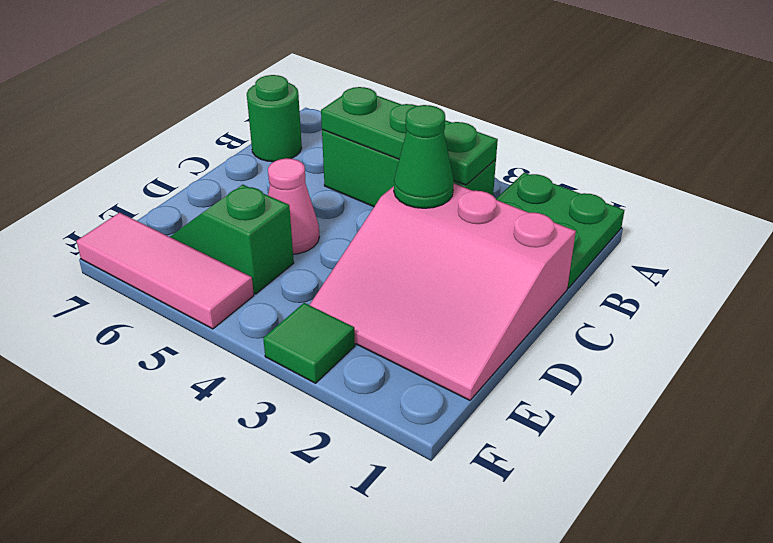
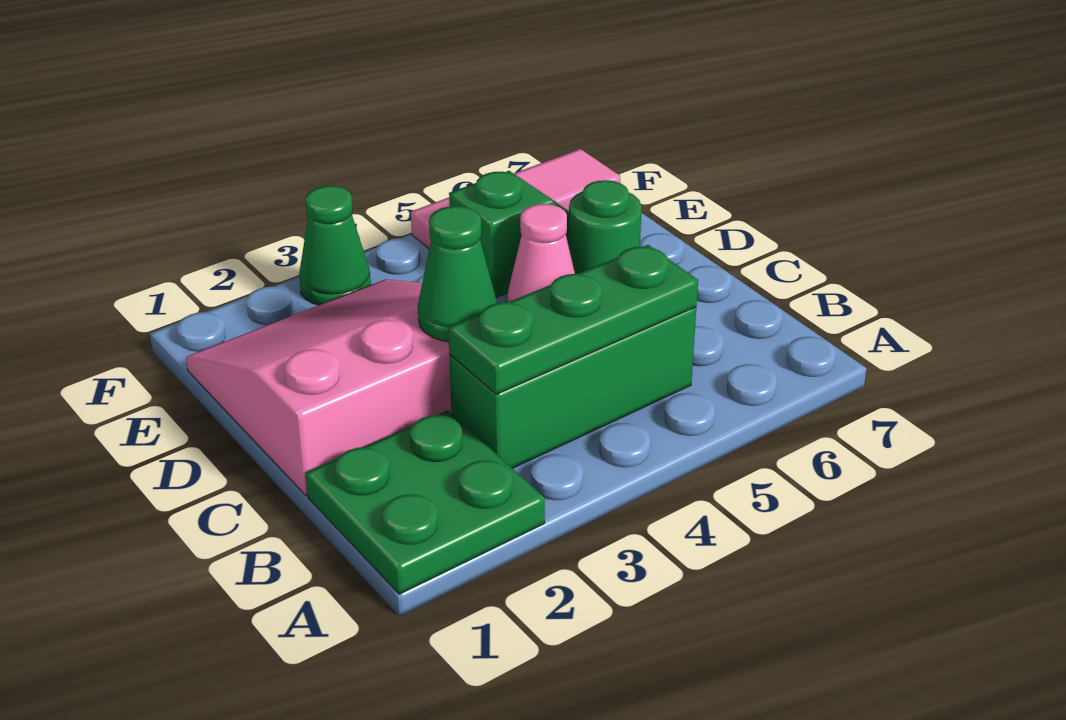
green 1x1 round brick [247,75,302,162] -> green 1x1 round brick moved to [568,180,642,274]
green 1x1 tile [263,303,355,383] -> green 1x1 cone [299,186,371,305]

